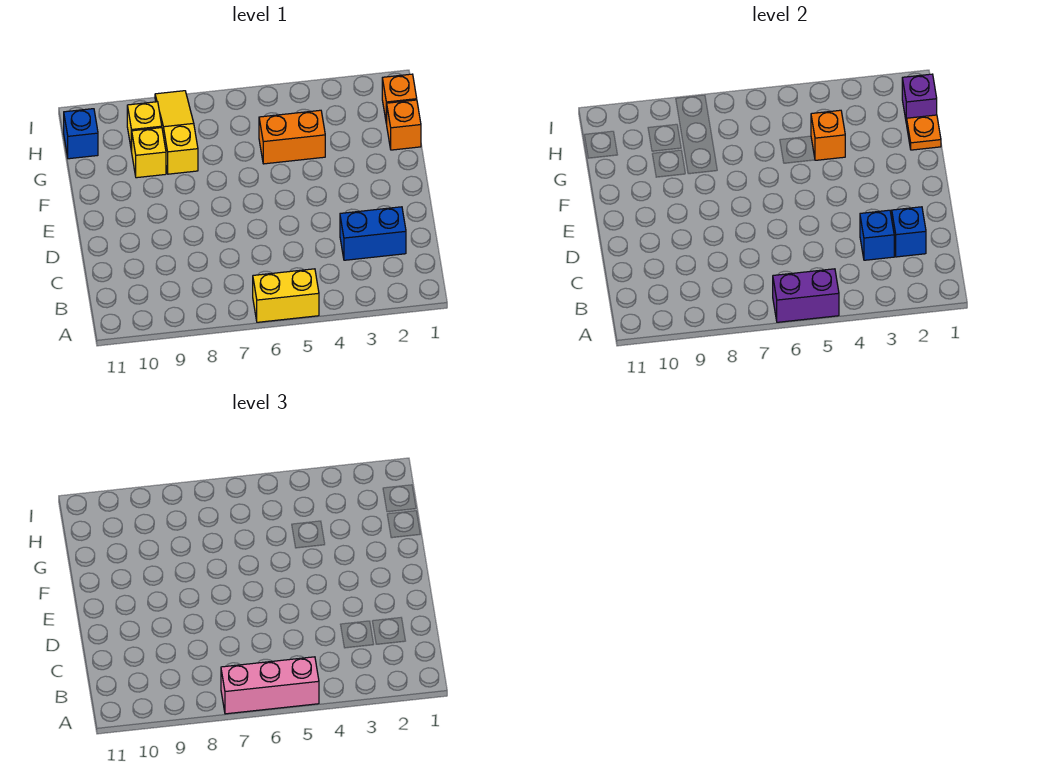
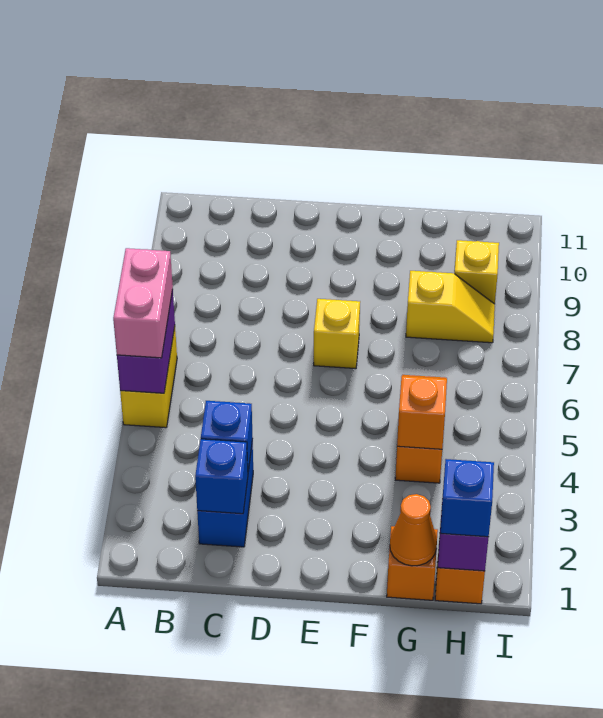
pink 1x3 brick [221,657,319,714] -> pink 1x2 brick [113,248,173,358]
orange 1x1 plate [907,115,941,150] -> orange 1x1 cone [390,494,437,566]
yellow 1x3 slope [155,91,198,174] -> yellow 1x2 slope [406,271,495,343]
yellow 1x1 brick [132,128,166,178] -> yellow 1x1 brick moved to [314,299,360,369]
blue 1x1 brick [64,109,98,159] -> blue 1x1 brick moved to [441,459,494,537]

